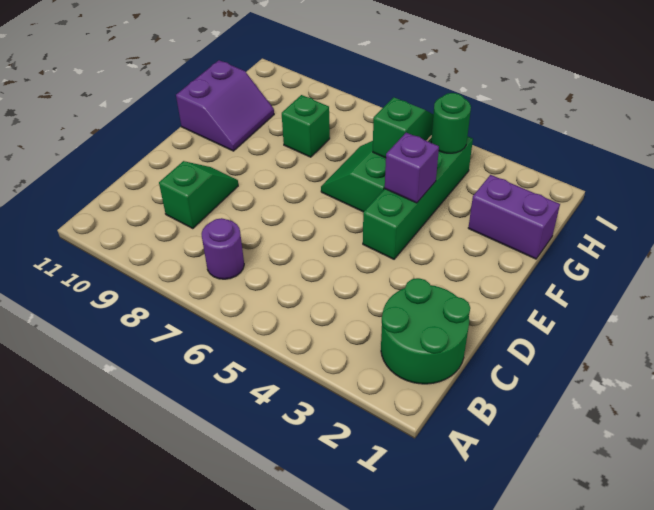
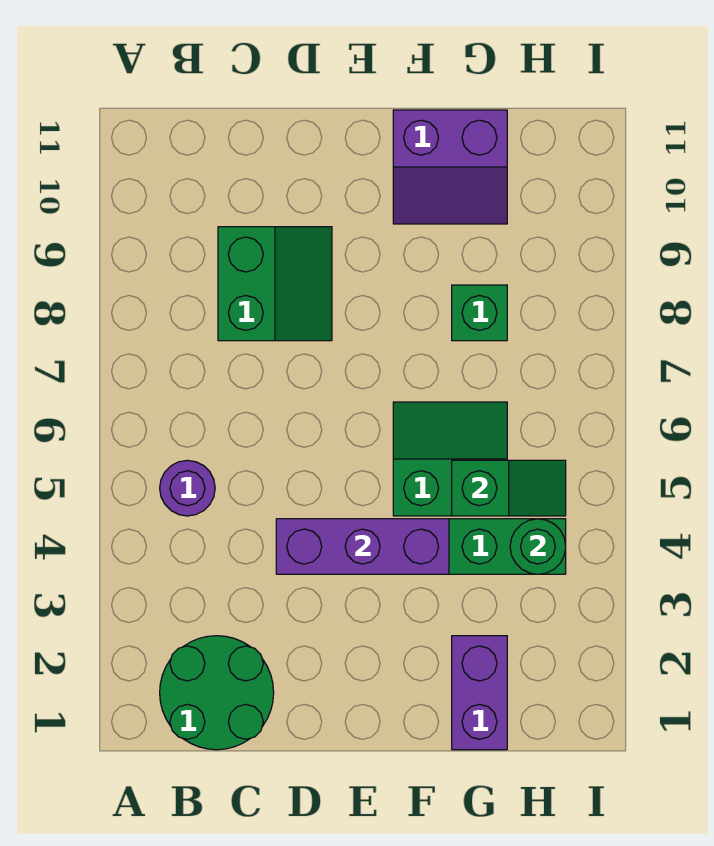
purple 1x1 round brick [202,218,244,279] -> purple 1x1 round brick moved to [160,460,215,516]
green 1x2 slope [159,161,238,229] -> green 2x2 slope [218,227,332,341]
purple 1x1 brick [385,133,439,203] -> purple 1x3 brick [276,519,449,574]

